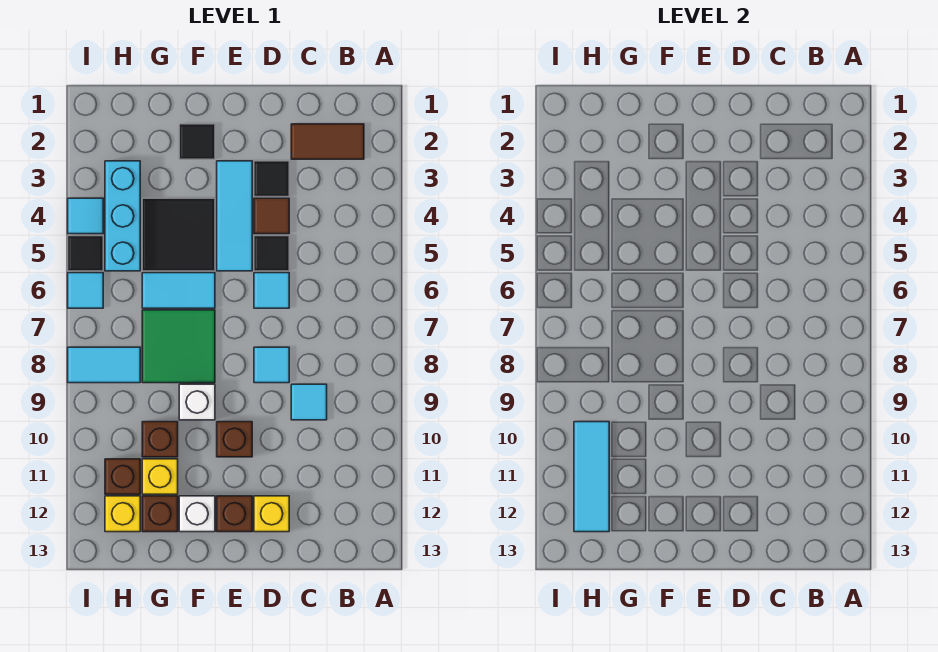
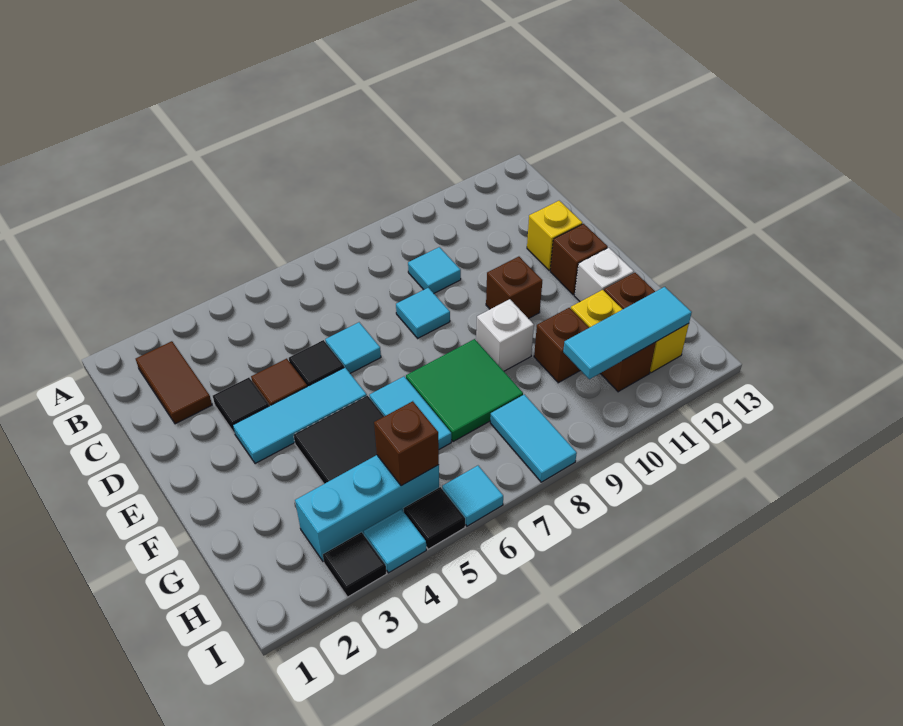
black 1x1 tile [179,124,215,159] -> black 1x1 tile moved to [323,532,386,597]
none -> brown 1x1 brick [374,401,439,486]

